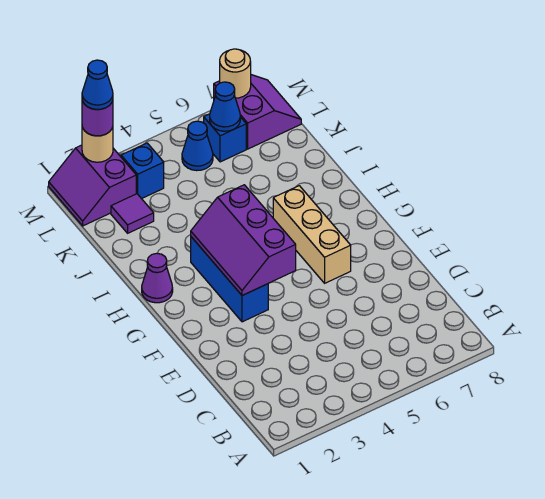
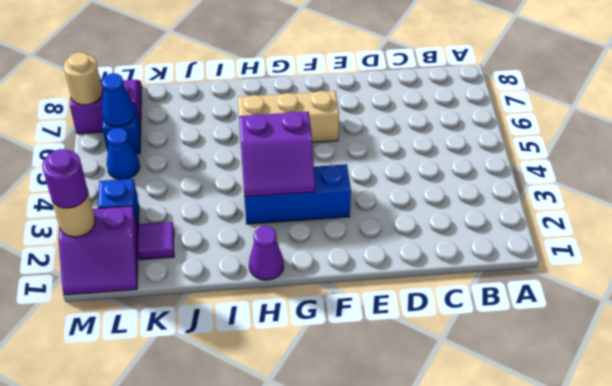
purple 2x3 slope [191,185,296,296] -> purple 2x2 slope [239,112,315,197]
blue 1x1 cone [82,60,113,109] -> none

